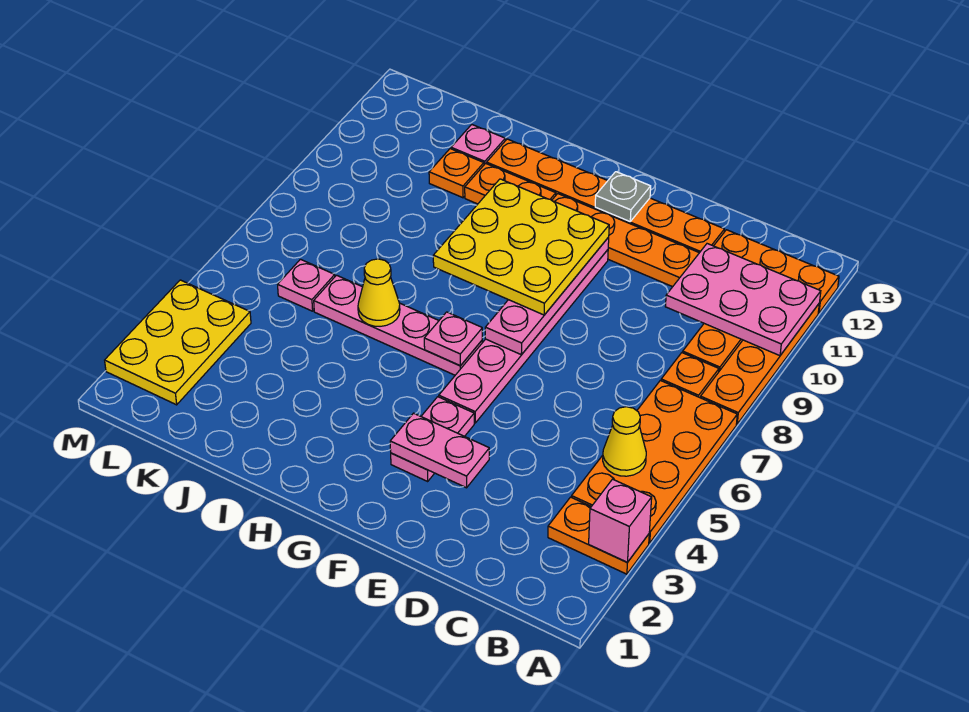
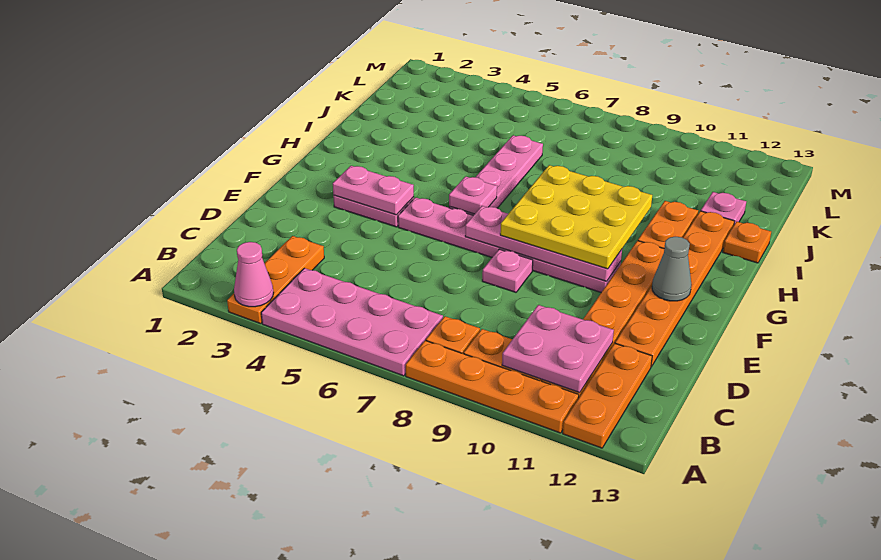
orange 1x2 plate [548,497,649,574] -> orange 1x3 plate [227,236,324,324]
pink 1x1 brick [589,479,652,562] -> pink 1x1 cone [234,242,274,307]
orange 2x4 plate [572,380,737,543] -> pink 2x4 plate [261,268,443,376]
pink 2x3 plate [665,244,821,356] -> pink 2x2 plate [502,305,614,393]
yellow 1x1 cone [603,407,646,476] -> none
pink 1x2 plate [390,413,489,488] -> pink 1x2 plate turned to [333,166,414,215]
grey 1x1 plate [595,172,651,221] -> grey 1x1 cone [652,237,692,301]
yellow 1x1 cone [358,259,400,326] -> none
orange 1x1 plate [429,149,484,198] -> orange 1x1 plate moved to [723,222,771,263]
pink 1x1 plate [278,259,335,311] -> pink 1x1 plate moved to [482,249,533,292]
yellow 2x3 plate [105,280,251,405] -> none

